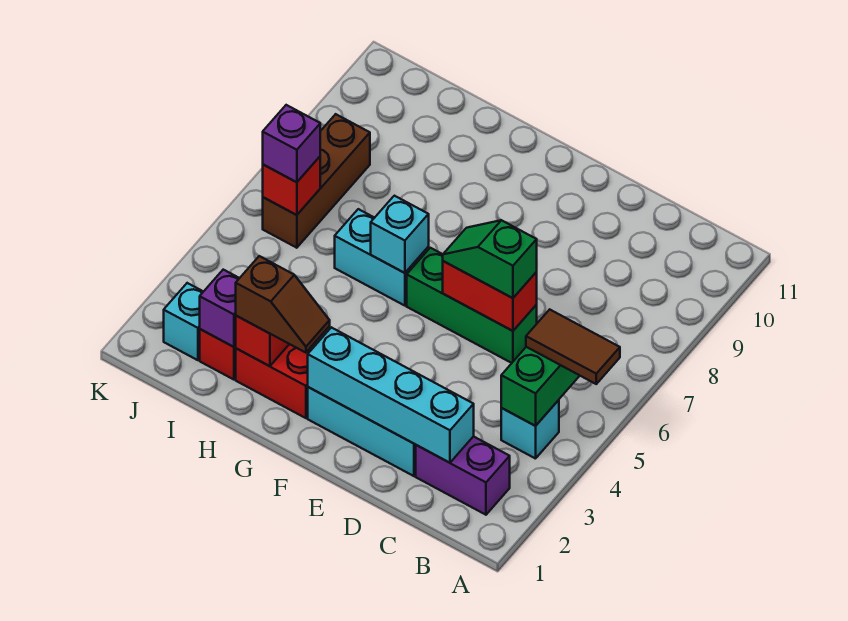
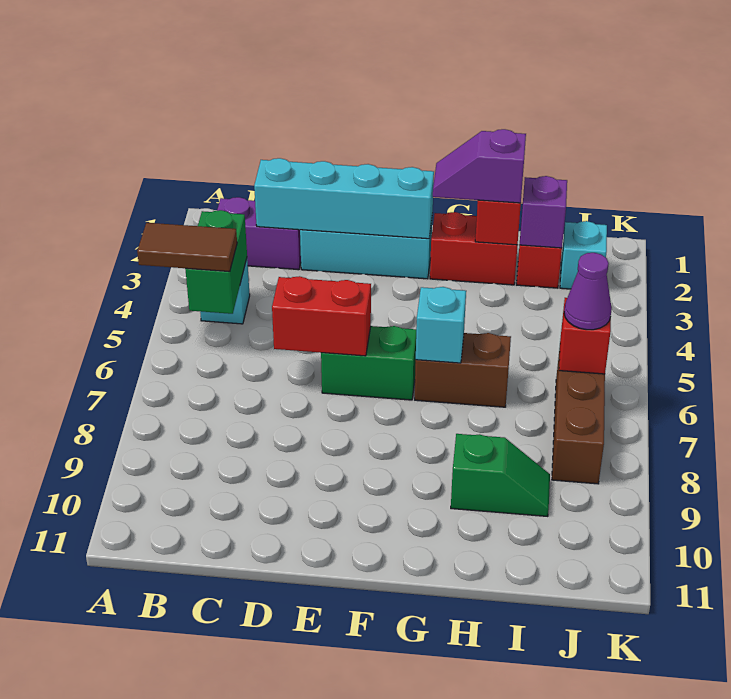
green 1x3 brick [407,248,537,363] -> green 1x2 brick [321,326,416,400]
green 1x2 slope [443,220,537,298] -> green 1x2 slope moved to [451,434,550,516]
brown 1x2 slope [236,256,330,353] -> purple 1x2 slope [433,129,526,203]
cyan 1x2 brick [335,209,429,306] -> brown 1x2 brick [415,333,511,407]
purple 1x1 brick [263,105,320,182] -> purple 1x1 cone [564,253,612,330]

